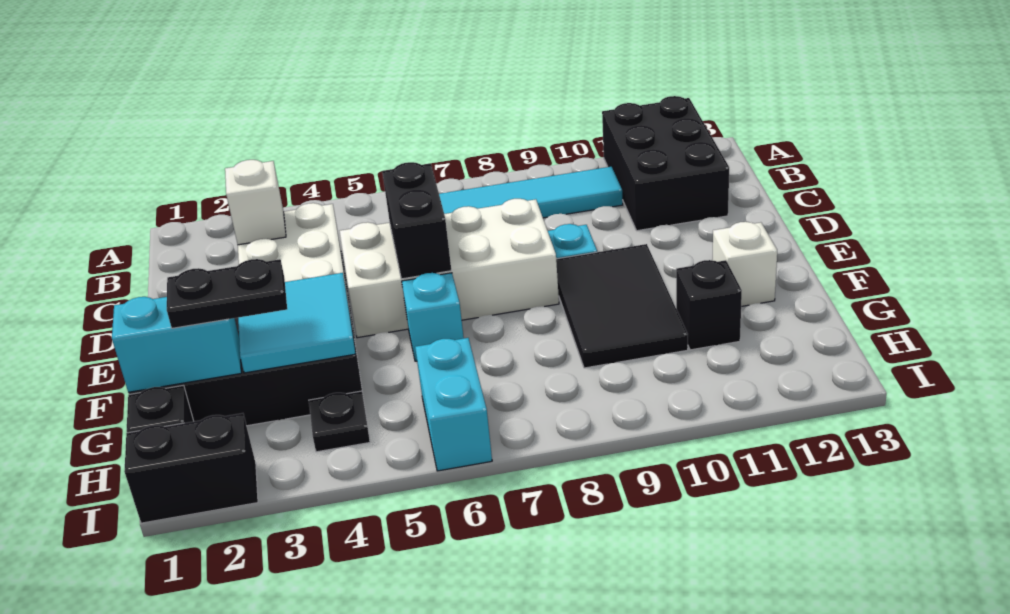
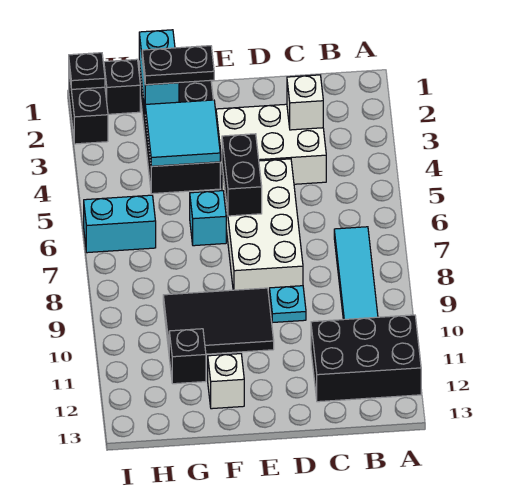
black 1x2 brick [382,162,451,279] -> black 1x2 brick turned to [222,134,262,216]
black 1x2 plate [167,259,287,328] -> black 1x2 plate turned to [142,46,214,85]
black 1x1 plate [309,391,370,452] -> black 1x1 plate moved to [69,53,105,89]

